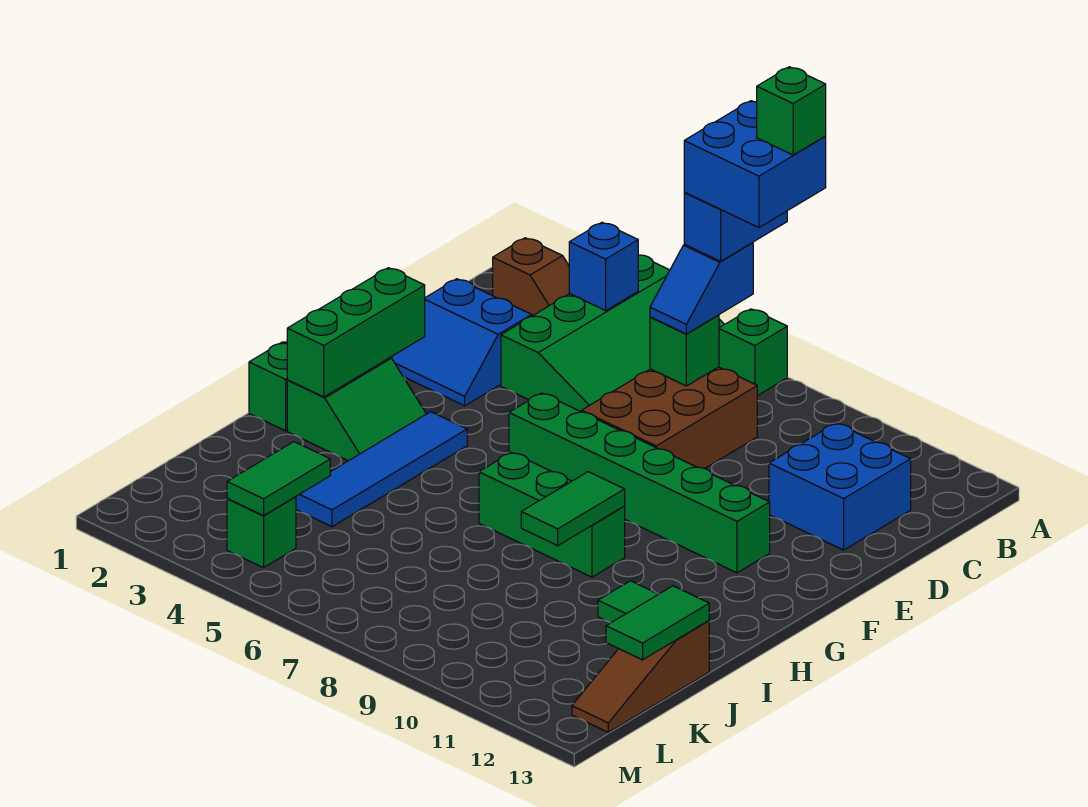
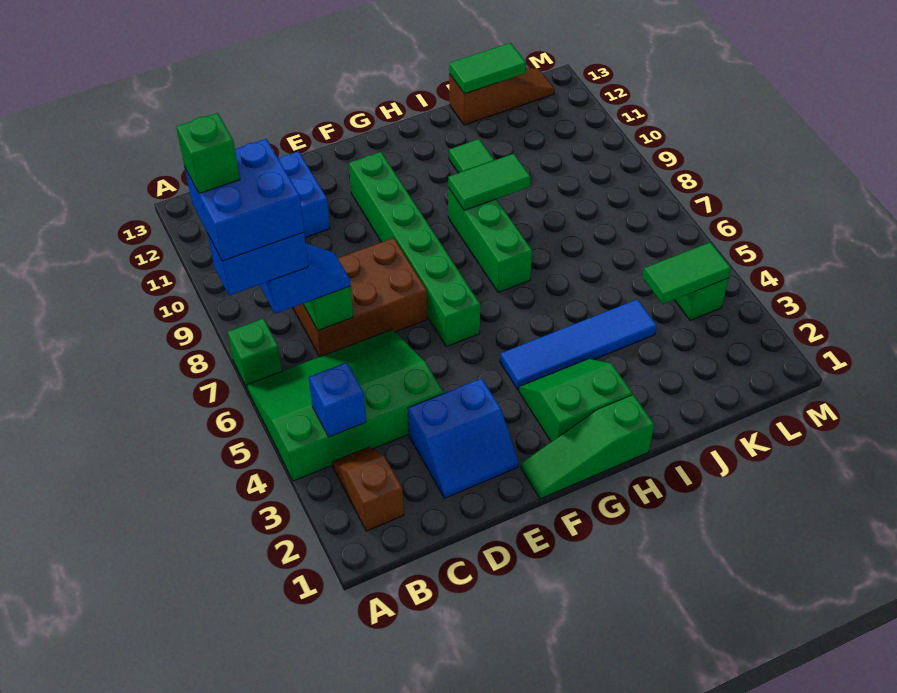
blue 2x2 slope [392,279,532,406] -> blue 2x2 slope turned to [408,378,519,498]
green 1x3 brick [287,268,425,397] -> none

